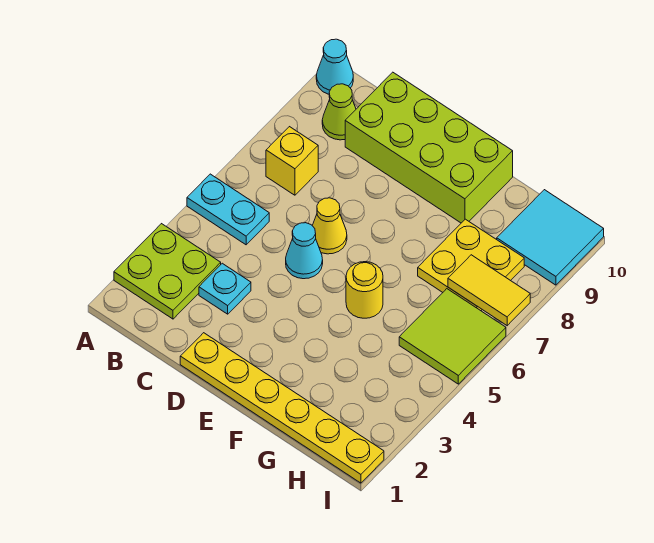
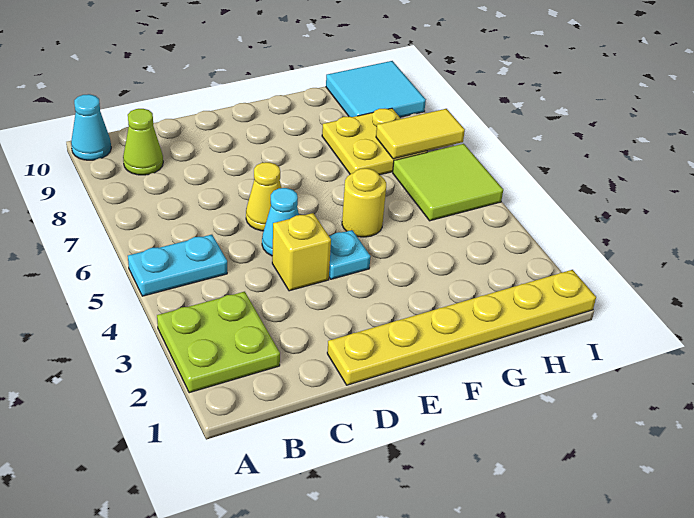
yellow 1x1 brick [266,127,318,195] -> yellow 1x1 brick moved to [272,213,331,291]
cyan 1x1 plate [199,263,251,314] -> cyan 1x1 plate moved to [329,230,371,279]
lime 2x4 brick [345,72,513,223] -> none

